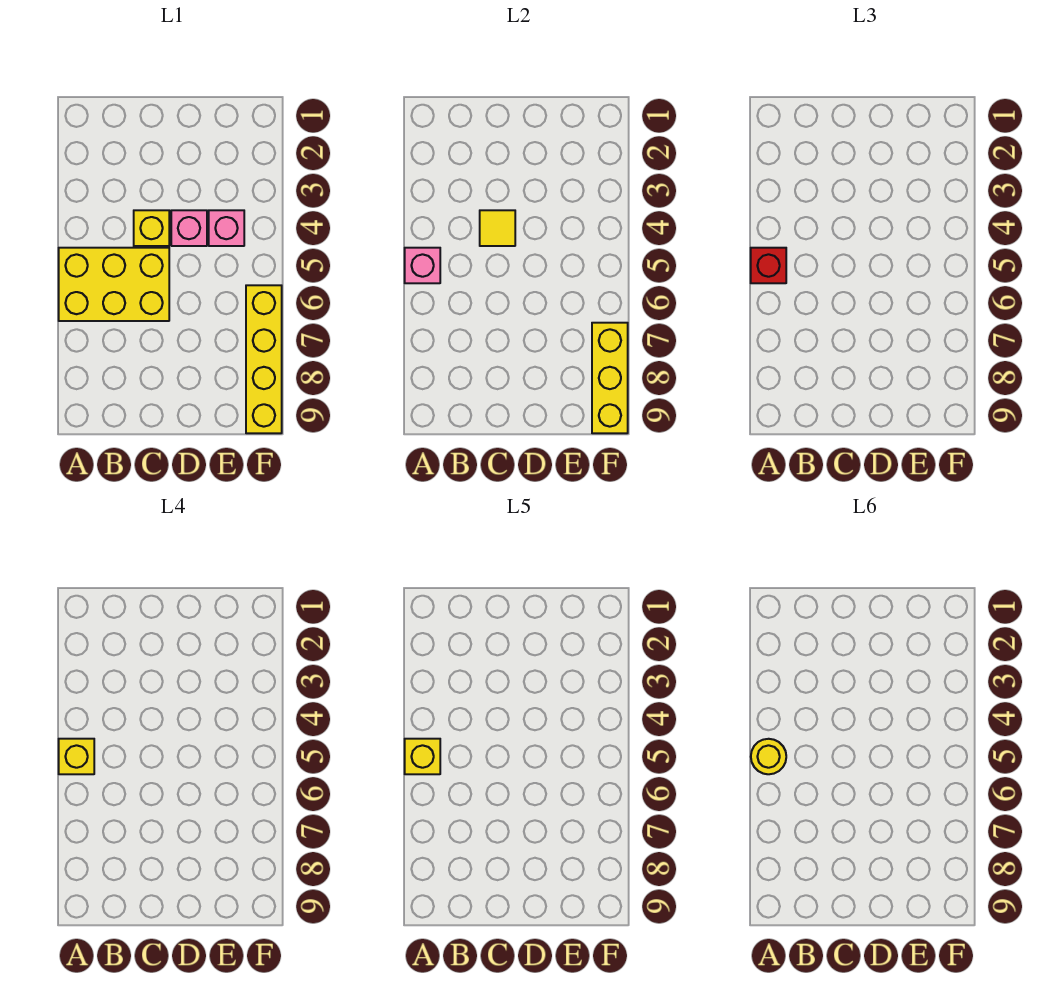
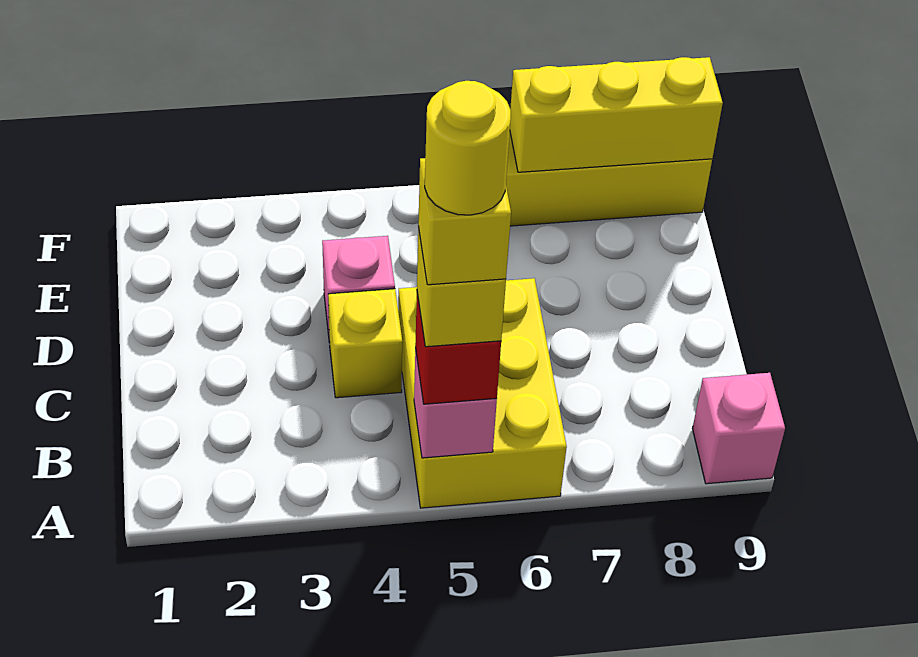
yellow 1x1 tile [480,210,515,246] -> none
pink 1x1 brick [209,210,244,246] -> pink 1x1 brick moved to [692,373,785,484]

